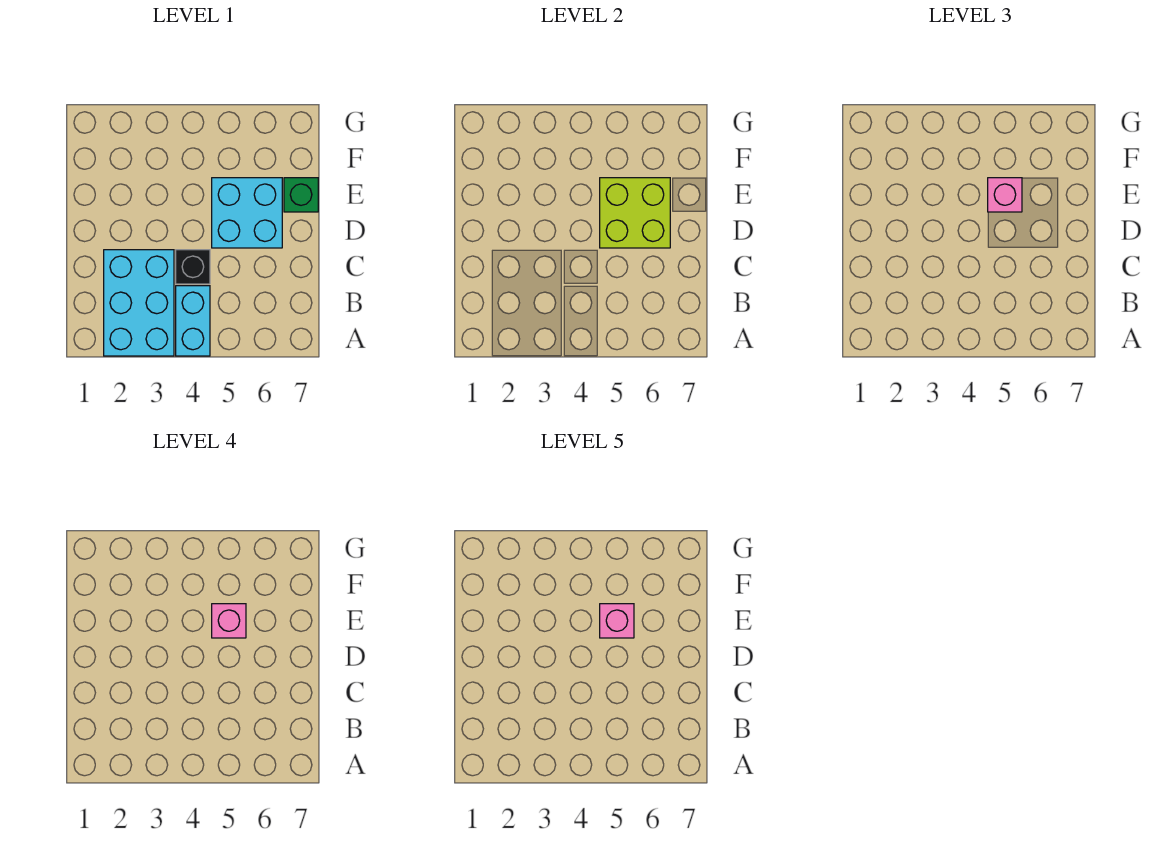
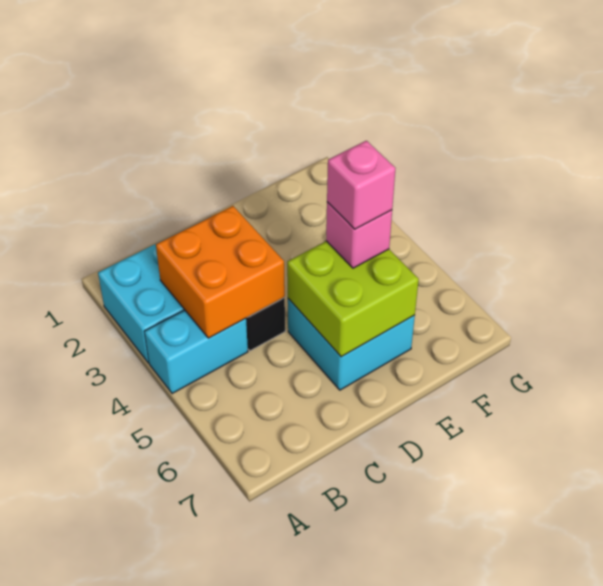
none -> orange 2x2 brick [156,206,285,338]
pink 1x1 brick [600,604,634,638] -> none
green 1x1 brick [284,178,318,212] -> none

